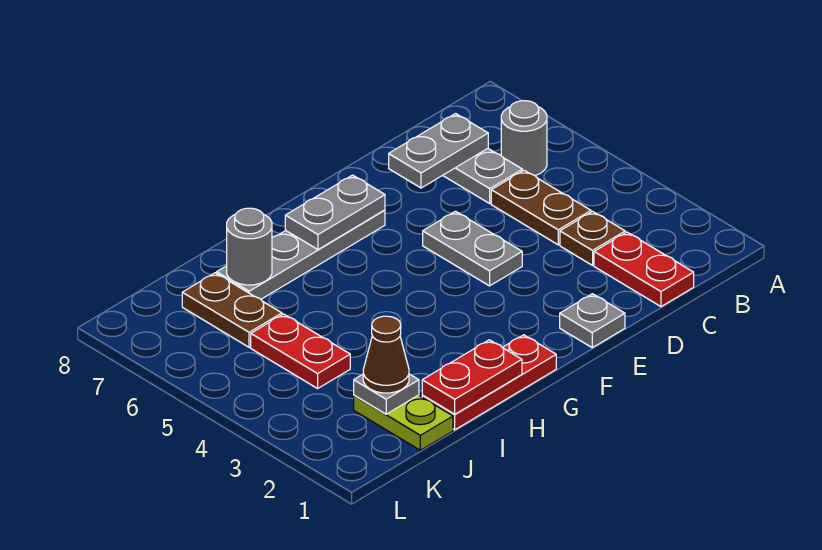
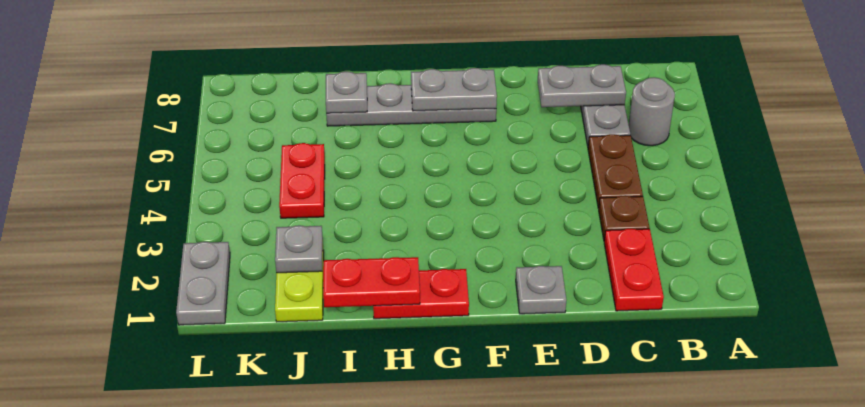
grey 1x2 plate [423,211,522,286] -> grey 1x2 plate moved to [176,242,230,325]
red 1x3 plate [422,335,556,430] -> red 1x2 plate [373,269,469,319]
grey 1x1 round brick [227,208,272,285] -> grey 1x1 plate [326,71,367,113]
brown 1x1 cone [363,316,409,393] -> none
brown 1x2 plate [182,273,282,347] -> none

